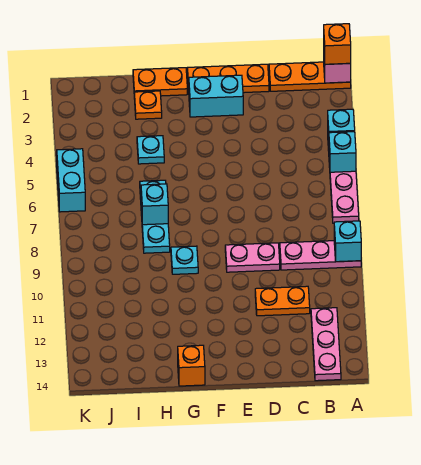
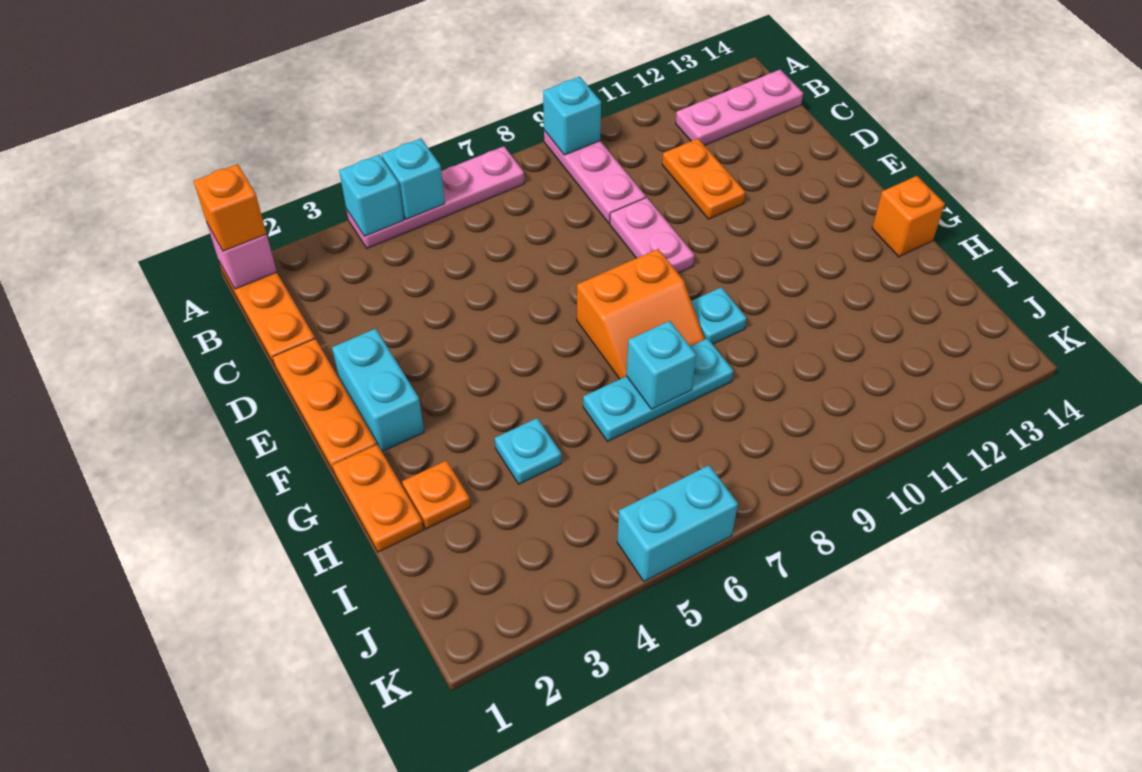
none -> orange 2x2 slope [577,249,705,379]

